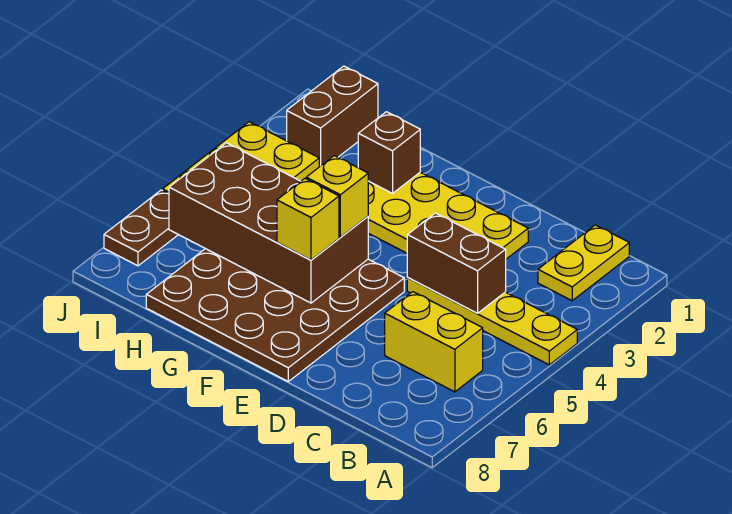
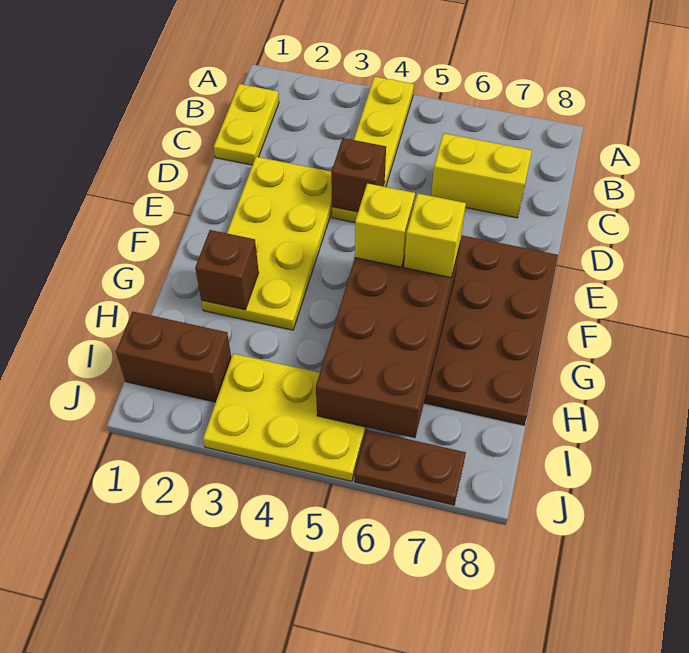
yellow 1x2 plate [538,225,629,301] -> yellow 1x2 plate turned to [214,84,279,165]
yellow 1x2 brick [385,292,483,392] -> yellow 1x2 brick turned to [431,133,532,218]
brown 1x2 brick [407,213,506,313] -> brown 1x1 brick [331,138,386,212]

